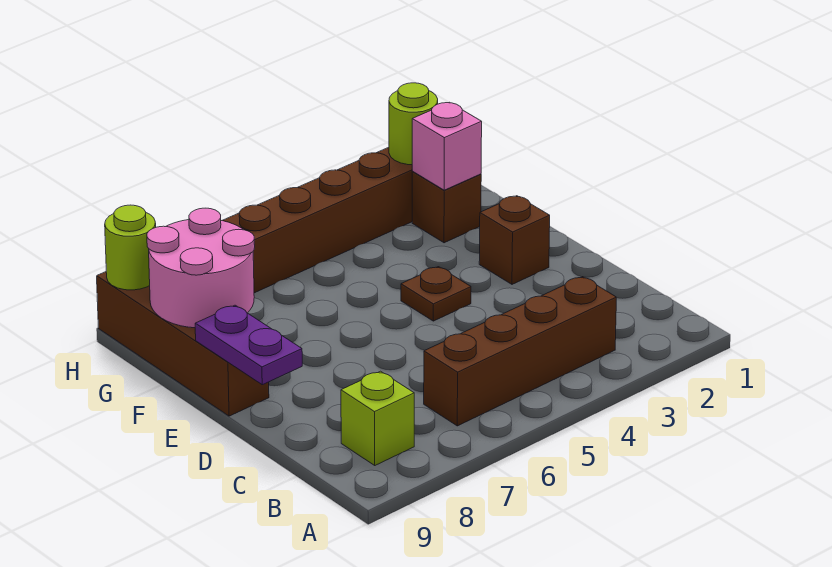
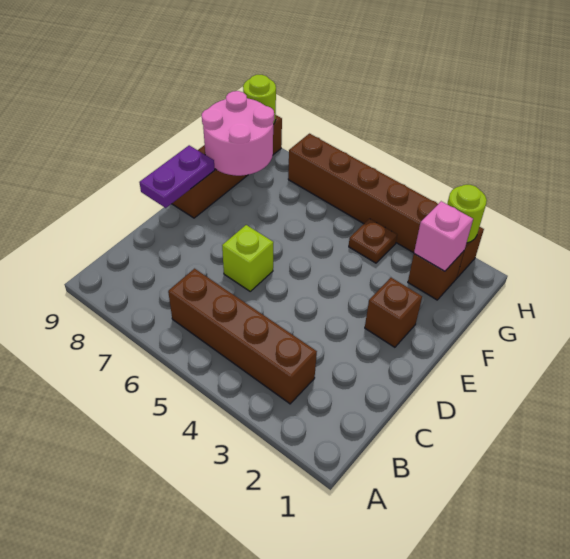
lime 1x1 brick [341,371,414,465] -> lime 1x1 brick moved to [222,225,273,291]
brown 1x1 plate [401,267,471,321] -> brown 1x1 plate moved to [349,219,397,263]

